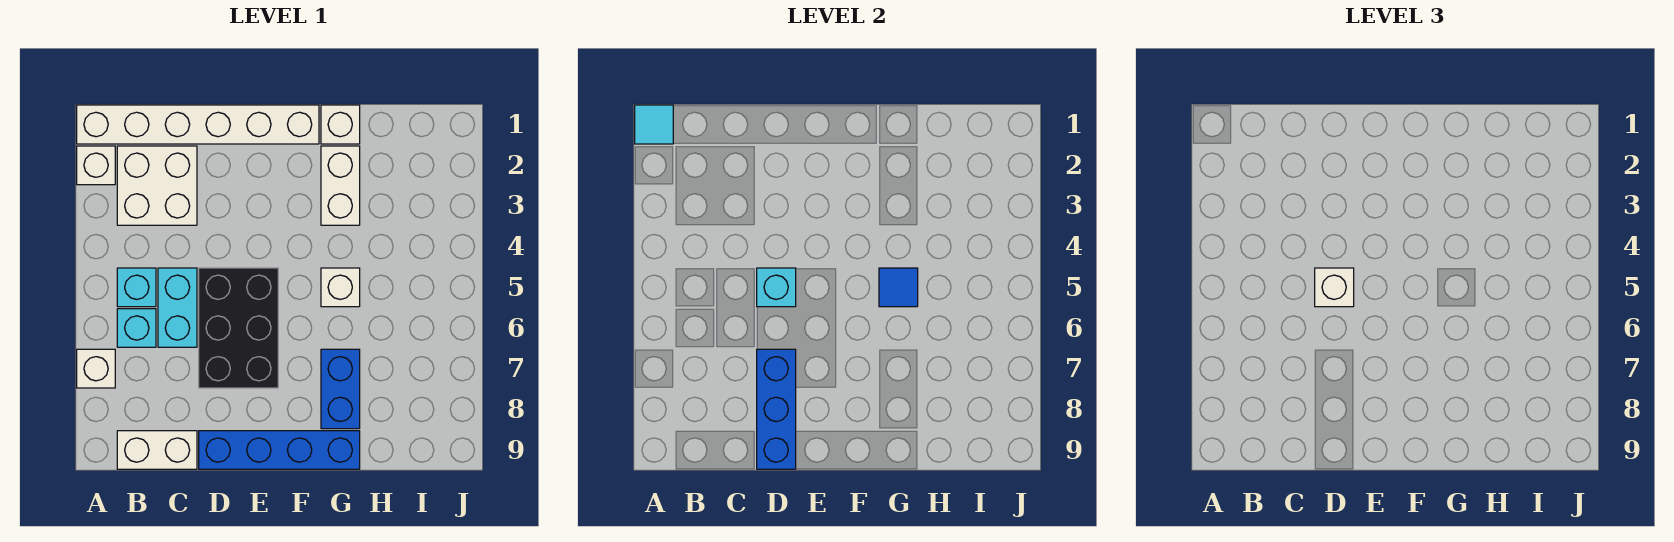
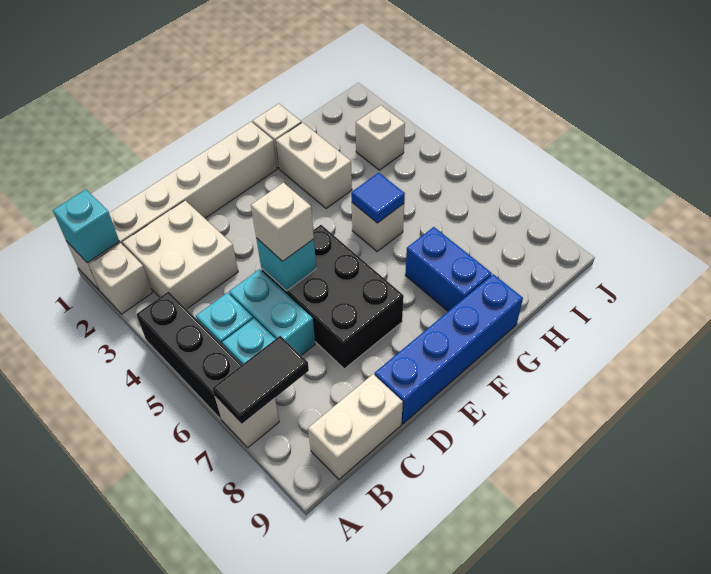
cyan 1x1 tile [635,105,673,144] -> cyan 1x1 brick [53,190,119,263]
none -> black 1x3 brick [136,291,242,419]
none -> black 1x2 tile [212,336,309,424]
blue 1x3 brick [757,349,796,469] -> none
none -> white 1x1 brick [356,105,405,170]

